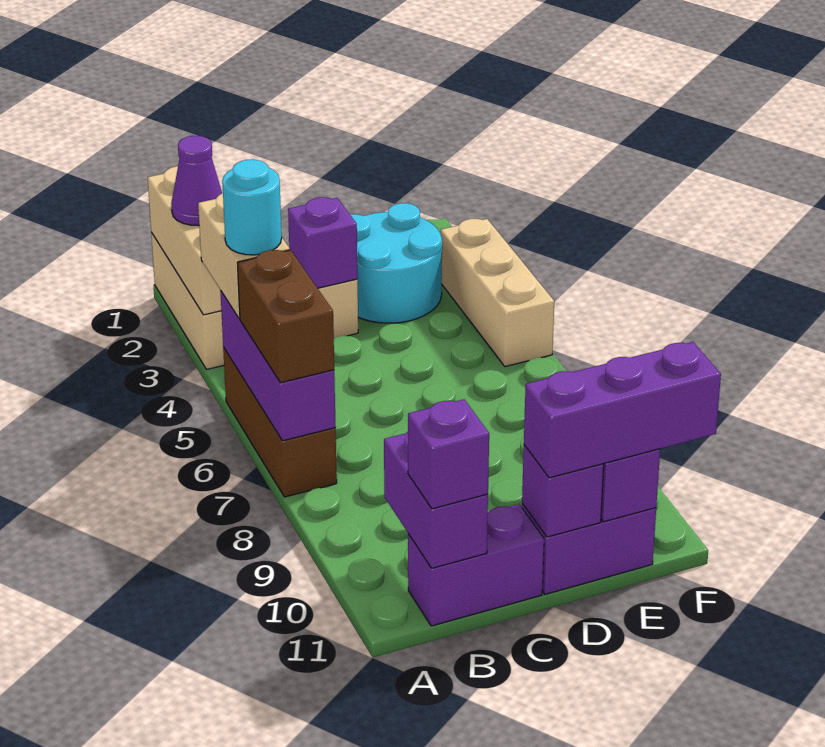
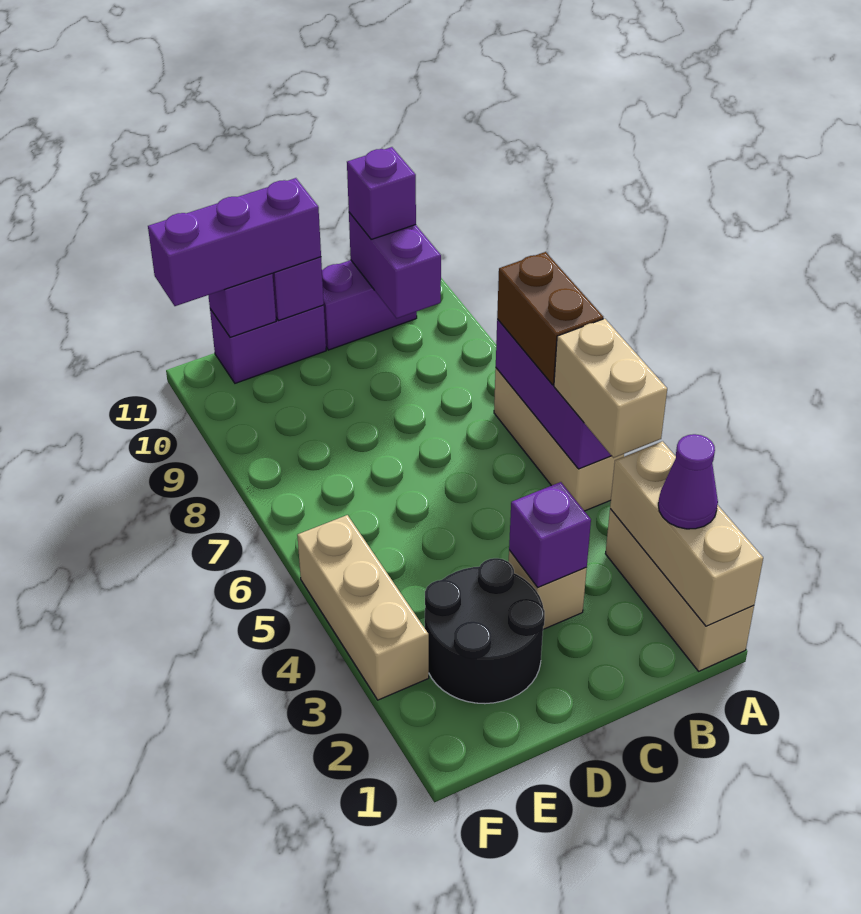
brown 1x3 brick [223,347,337,497] -> tan 1x3 brick [494,368,624,511]
cyan 1x1 round brick [222,159,282,255] -> none
cyan 2x2 round brick [351,203,442,323] -> black 2x2 round brick [425,558,545,704]

